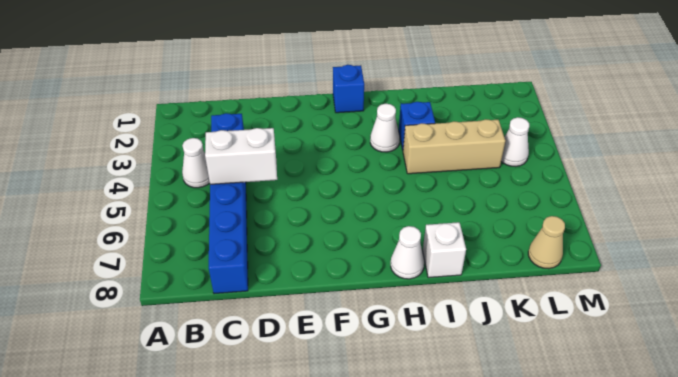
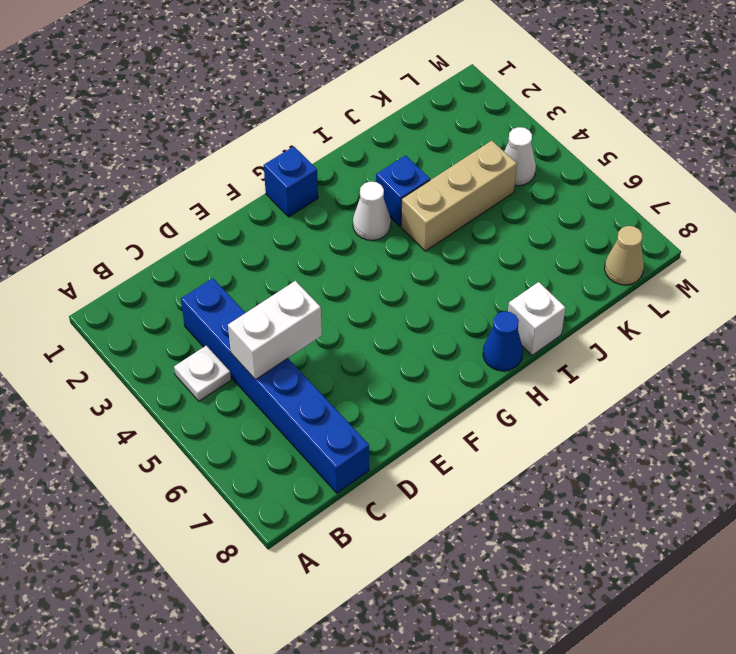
white 1x1 cone [182,138,210,188] -> white 1x1 plate [174,346,231,401]
white 1x1 cone [391,226,424,279] -> blue 1x1 cone [483,311,523,371]

